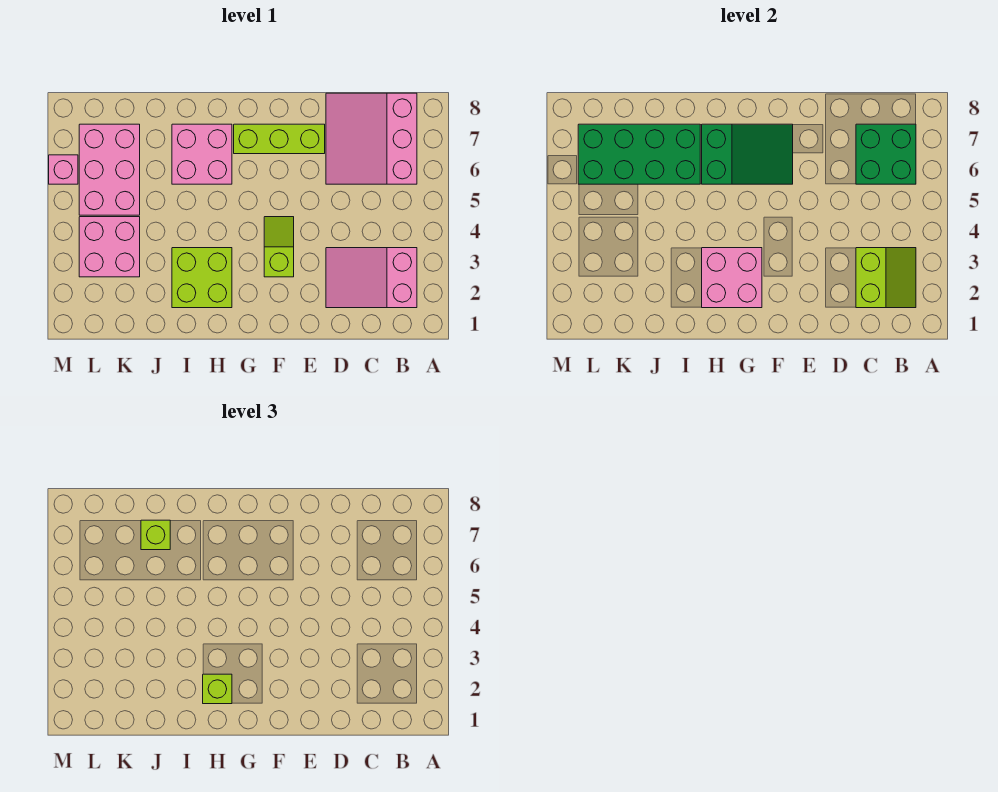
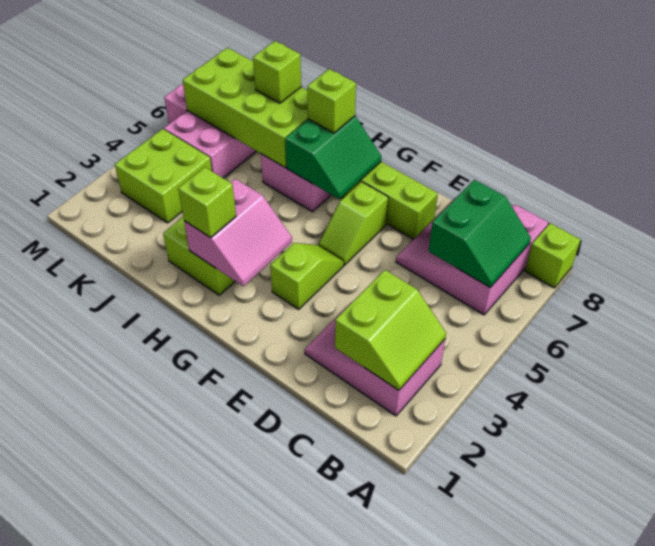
none -> lime 1x1 brick [525,223,581,288]
green 2x2 brick [856,124,916,184] -> green 2x2 slope [429,180,531,287]
none -> lime 1x2 slope [318,182,388,265]
green 2x3 slope [702,124,793,184] -> green 2x2 slope [285,116,381,199]
pink 2x2 brick [702,248,762,308] -> pink 2x2 slope [184,179,292,286]
none -> lime 1x1 brick [307,69,356,133]
green 2x4 brick [578,124,700,184] -> lime 2x4 brick [183,48,308,167]
pink 2x2 brick [79,217,140,277] -> lime 2x2 brick [115,129,212,223]

